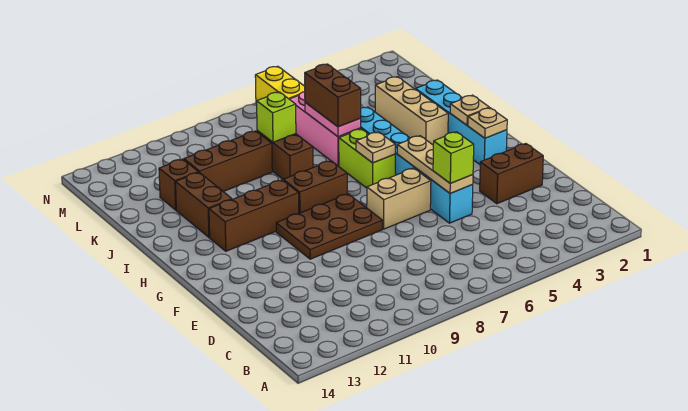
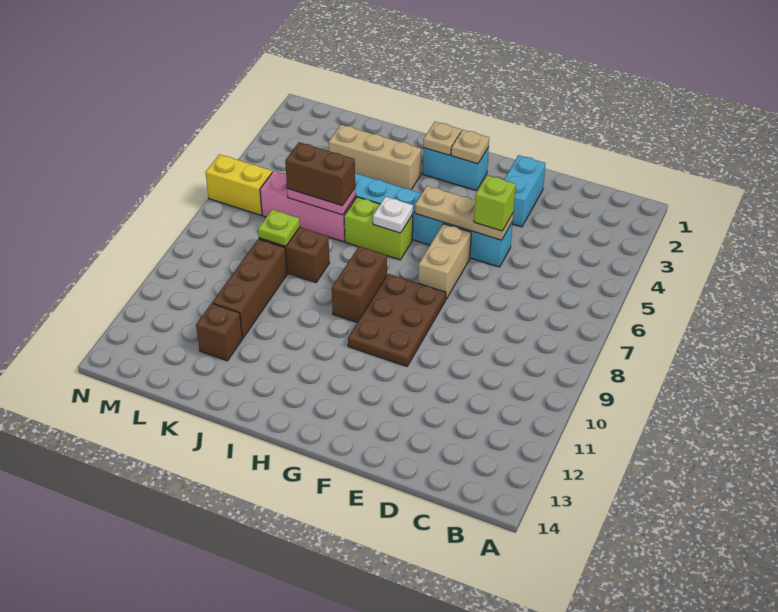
brown 1x2 brick [480,144,543,204] -> cyan 1x2 brick [504,155,546,227]
cyan 1x4 brick [416,80,507,164] -> cyan 1x2 brick [423,147,489,191]
tan 1x1 plate [356,132,395,163] -> white 1x1 plate [373,197,413,233]
brown 1x3 brick [209,180,299,251] -> none
brown 1x2 brick [176,172,232,237] -> none
lime 1x1 brick [257,92,296,142] -> lime 1x1 plate [258,210,300,246]

